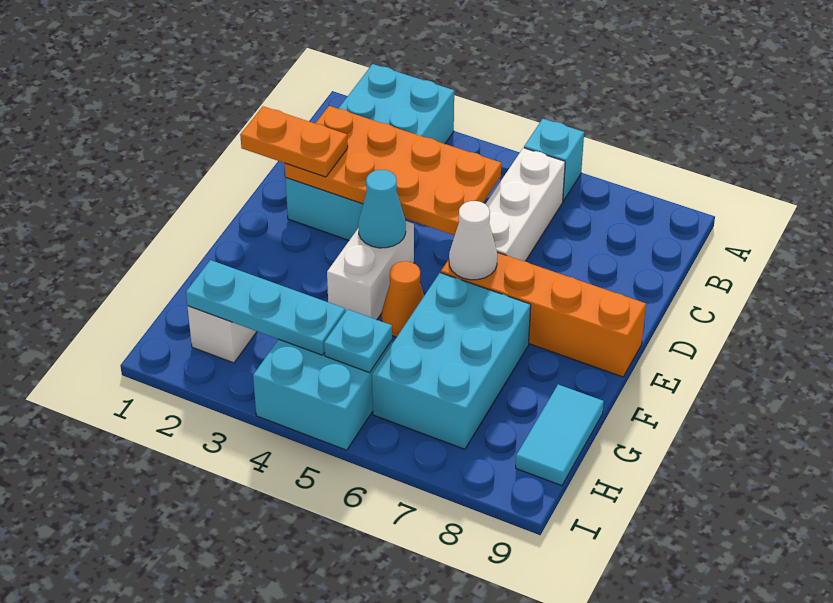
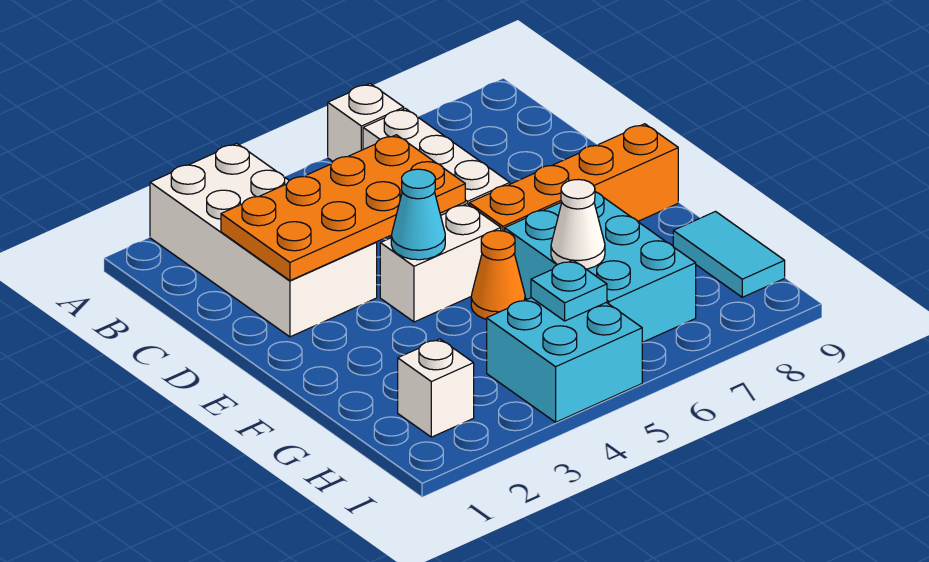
cyan 2x4 brick [285,64,454,240] -> white 2x4 brick [150,143,377,337]
cyan 1x1 brick [524,119,584,201] -> white 1x1 brick [328,84,404,161]
orange 1x2 plate [240,106,348,177] -> none
white 1x2 brick [327,221,414,320] -> white 1x2 brick turned to [380,204,501,322]
white 1x1 cone [449,201,497,280] -> white 1x1 cone moved to [551,179,605,269]
cyan 1x3 plate [186,260,345,355] -> none

